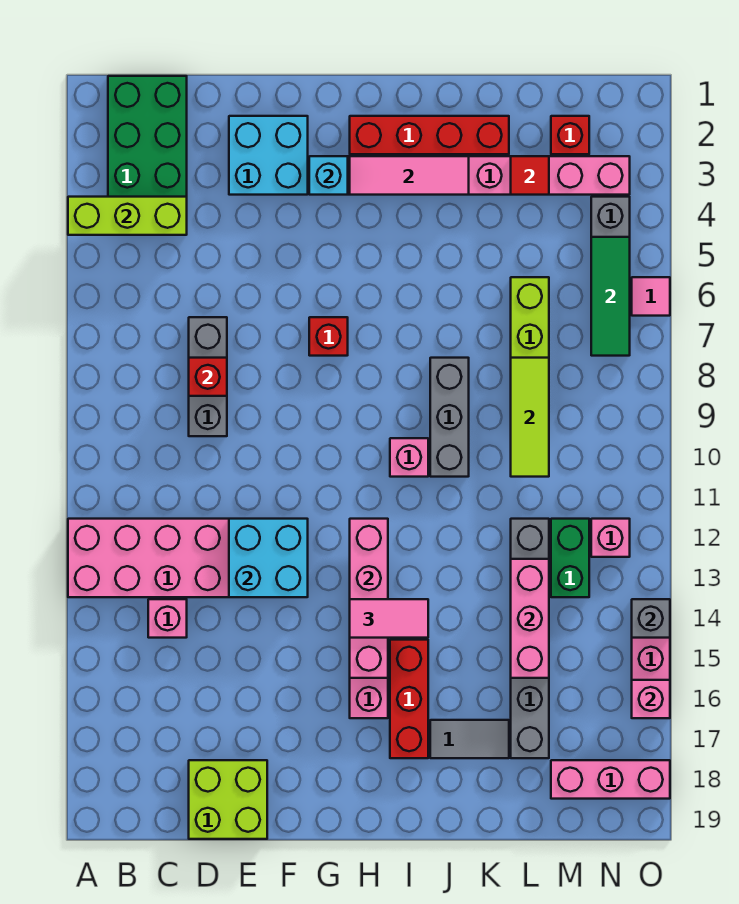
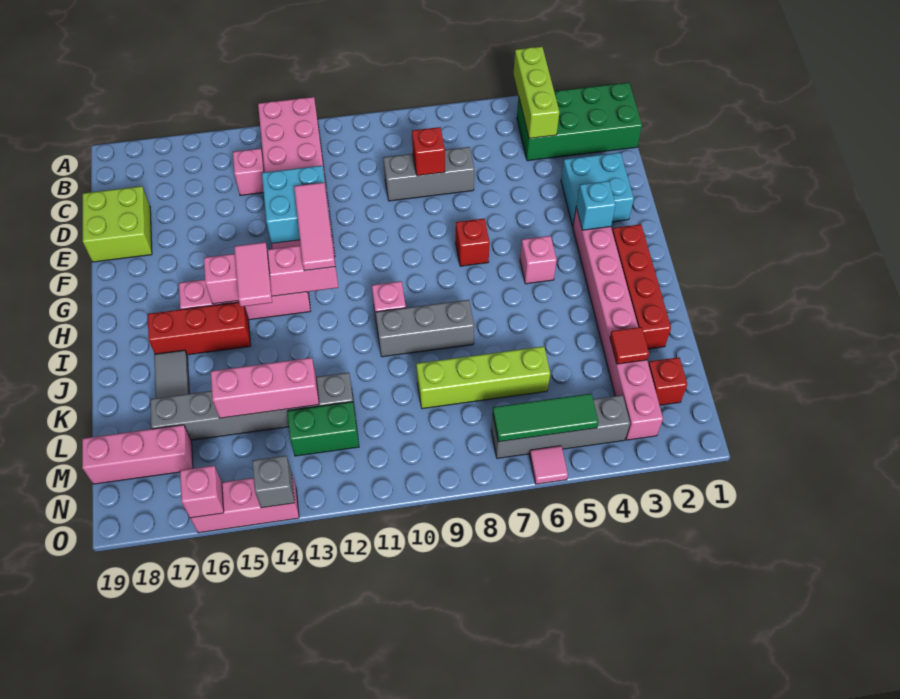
pink 1x3 tile [350,156,469,195] -> pink 1x3 tile moved to [294,183,335,271]
lime 1x3 tile [511,358,549,477] -> none
pink 1x3 brick [551,760,670,799] -> pink 1x3 brick turned to [82,425,193,484]
pink 1x1 brick [591,519,630,557] -> pink 1x1 brick moved to [520,236,557,284]

